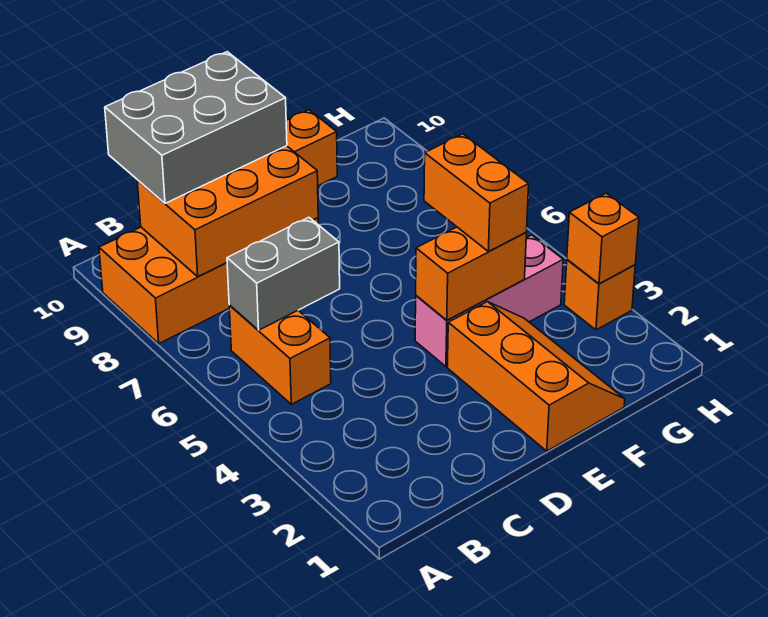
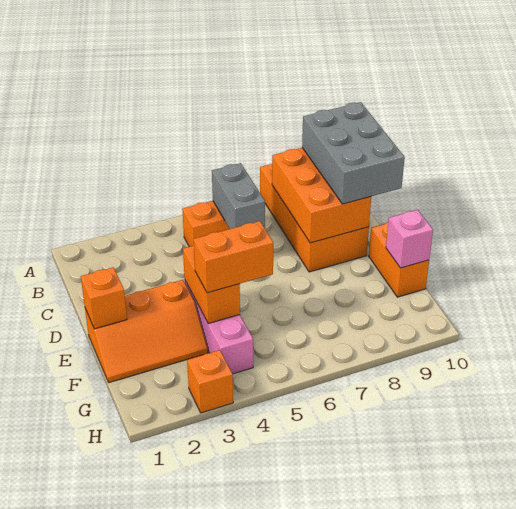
none -> pink 1x1 brick [386,210,433,268]
orange 1x1 brick [567,193,639,284] -> orange 1x1 brick moved to [81,267,127,329]

